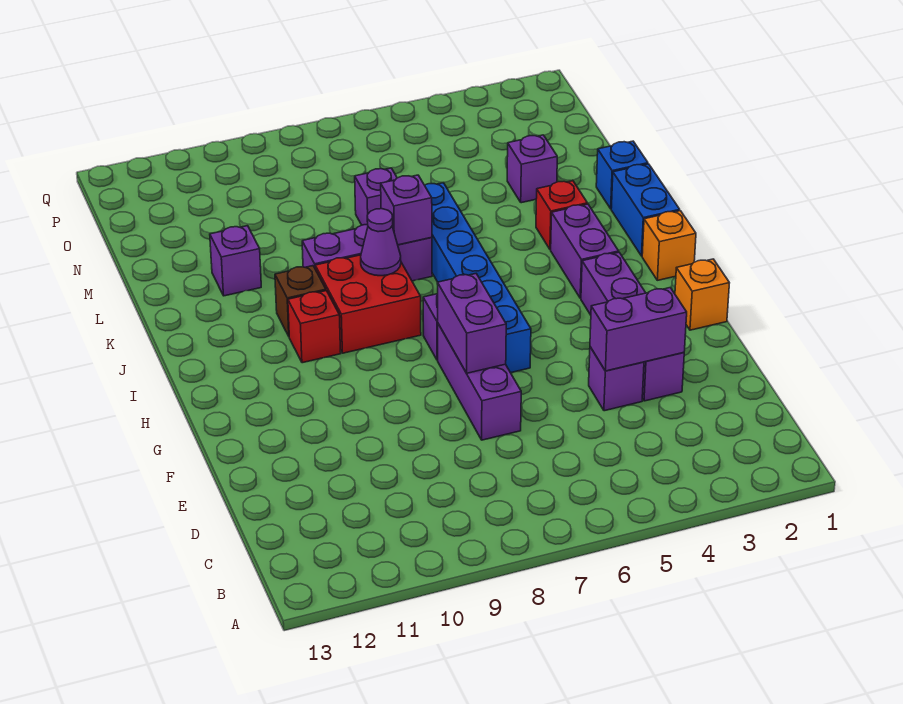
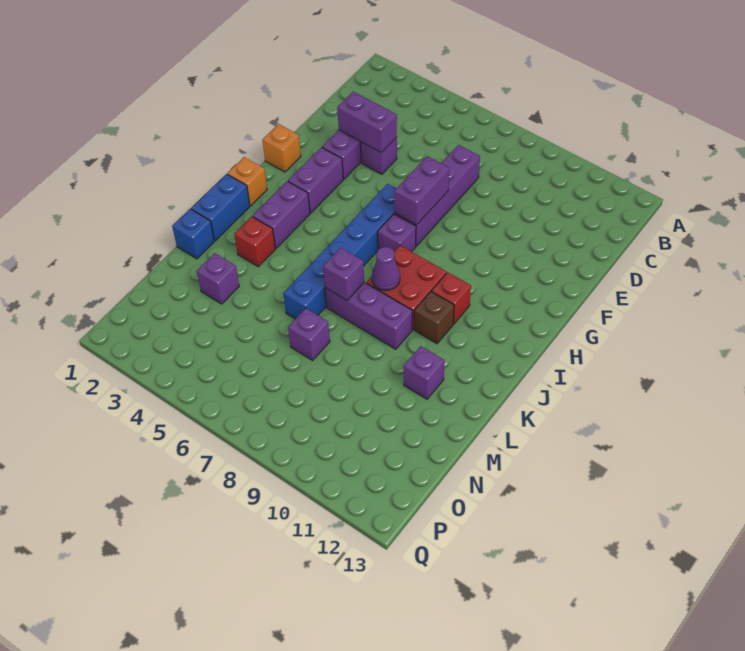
purple 1x3 brick [438,324,521,440] -> purple 1x4 brick [395,145,480,246]

